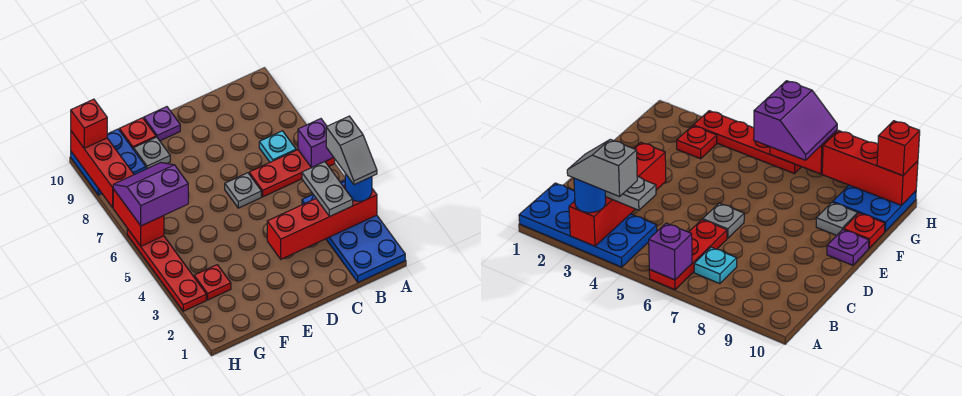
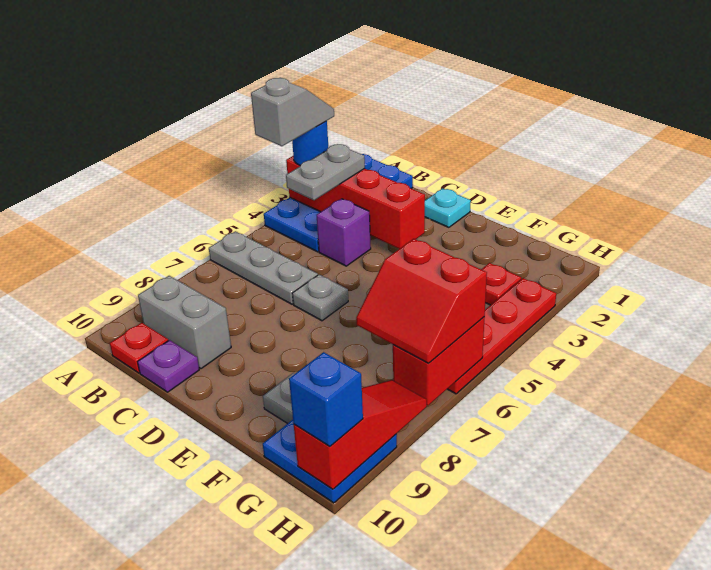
red 1x3 plate [249,150,335,197] -> grey 1x3 plate [209,231,318,304]
purple 1x1 brick [298,119,334,168] -> purple 1x1 brick moved to [317,199,371,266]
cyan 1x1 plate [259,131,296,162] -> cyan 1x1 plate moved to [425,188,471,227]
none -> grey 1x2 brick [138,276,231,369]
purple 1x1 plate [144,107,180,141] -> purple 1x1 plate moved to [138,340,199,392]
red 1x1 plate [119,118,156,150] -> red 1x1 plate moved to [110,323,168,373]
purple 2x2 slope [113,163,188,226] -> red 2x2 slope [356,239,487,364]
red 1x3 brick [71,131,134,207] -> red 1x3 slope [294,380,427,489]
red 1x1 brick [71,99,107,148] -> blue 1x1 brick [289,352,363,446]

